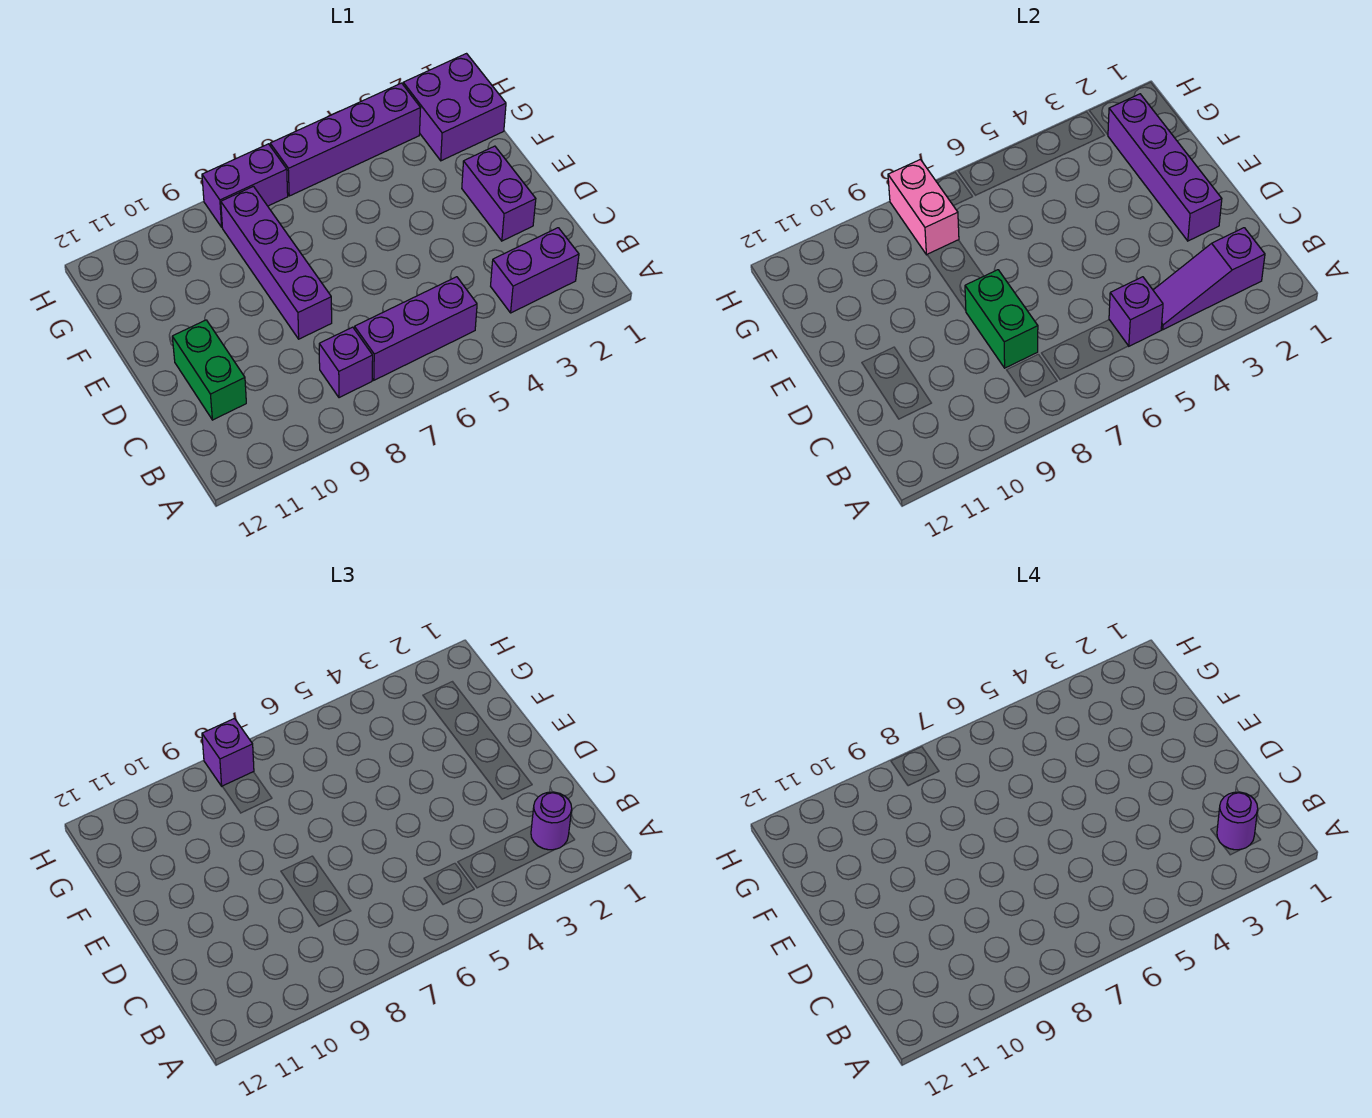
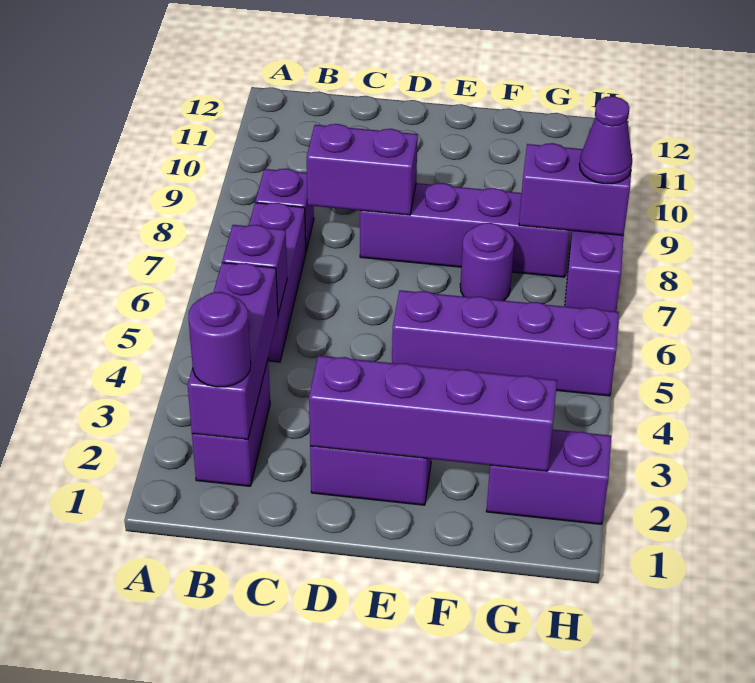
purple 1x3 slope [1153,228,1265,330] -> purple 1x3 brick [188,263,278,440]
purple 1x1 round brick [1217,792,1258,850] -> purple 1x1 round brick moved to [460,223,514,301]
green 1x2 brick [965,270,1038,368] -> purple 1x2 brick [307,124,418,215]
green 1x2 brick [172,320,246,420] -> none
purple 2x2 brick [403,54,506,161] -> purple 1x2 brick [486,429,611,524]
pink 1x2 brick [888,160,959,255] -> purple 1x2 brick [519,143,631,235]
purple 1x4 brick [270,83,420,196] -> purple 1x4 brick turned to [392,290,619,396]
purple 1x1 brick [202,719,254,786] -> purple 1x1 cone [579,96,632,184]

